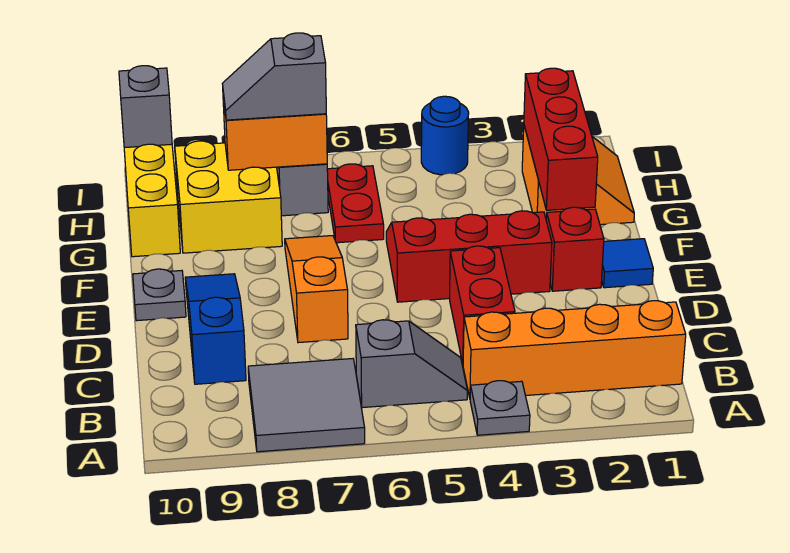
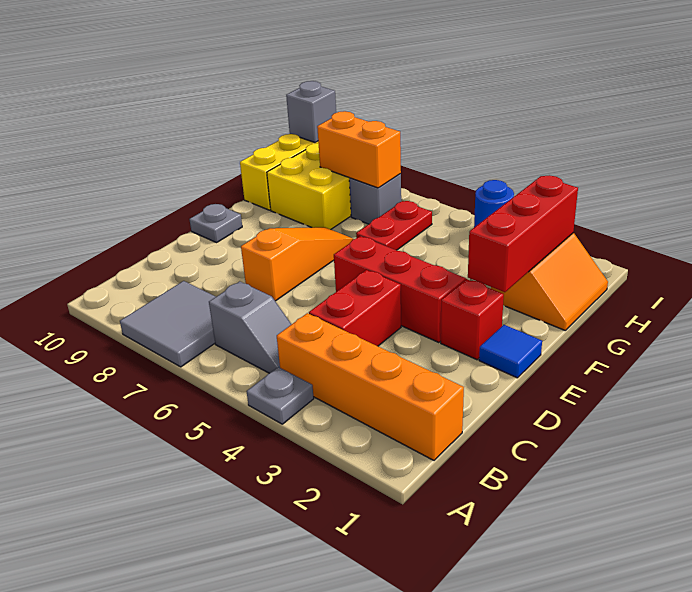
blue 1x3 slope [185,274,246,384] -> none
grey 1x2 slope [222,33,326,120] -> none

